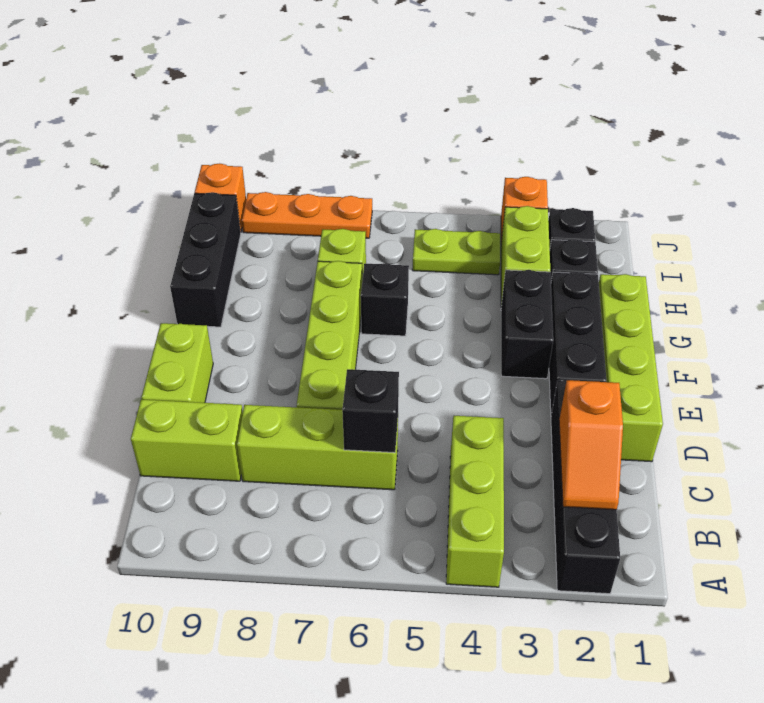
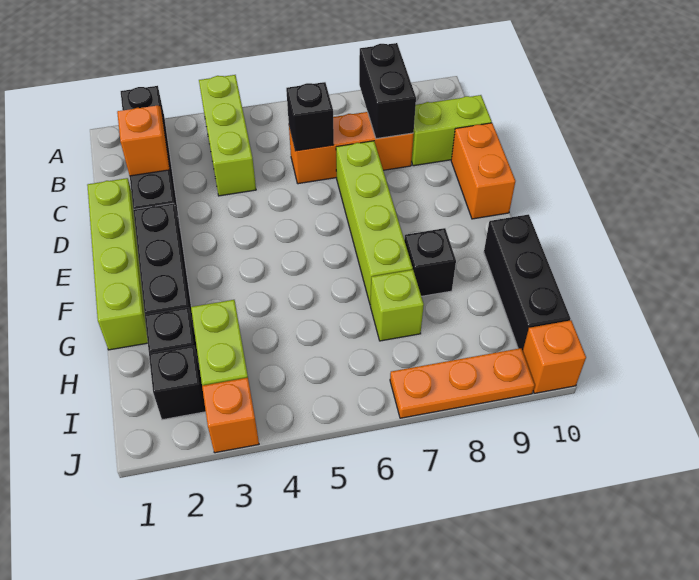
lime 1x3 brick [237,405,398,490] -> orange 1x3 brick [289,112,414,184]
lime 1x2 brick [141,323,213,403] -> orange 1x2 brick [451,123,515,219]
black 1x2 brick [501,270,553,379] -> black 1x2 brick moved to [359,43,416,139]
black 1x1 brick [361,263,409,336] -> black 1x1 brick moved to [404,228,456,296]
lime 1x2 plate [412,229,500,275] -> none

